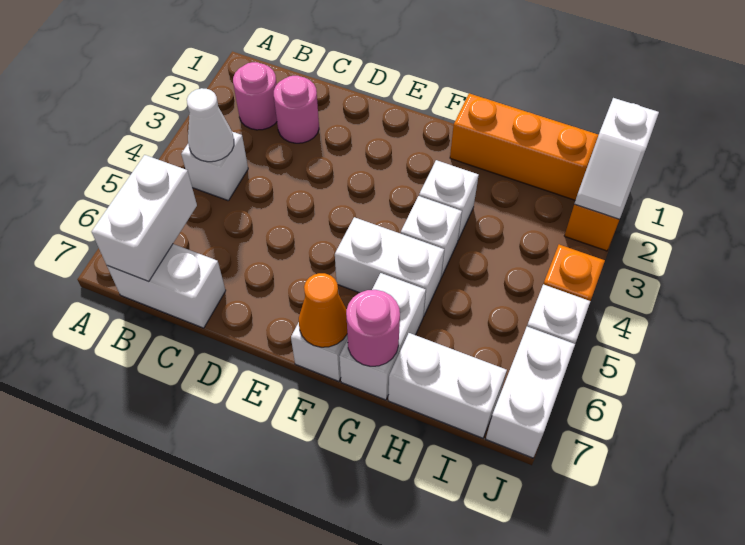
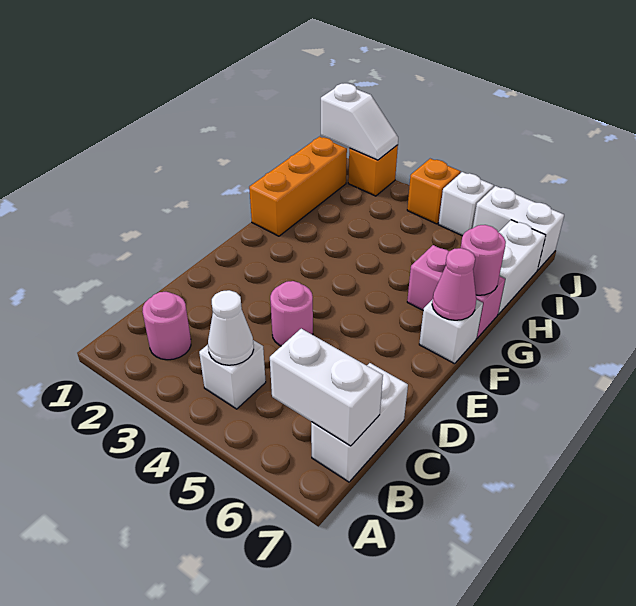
pink 1x1 round brick [274,76,319,143] -> pink 1x1 round brick moved to [270,281,313,346]
white 1x2 brick [335,217,444,317] -> none
orange 1x1 cone [299,273,347,347] -> pink 1x1 cone [432,248,476,320]
white 1x1 brick [419,160,479,240] -> none
white 1x1 brick [401,196,462,278] -> none
white 1x2 brick [339,273,426,400] -> pink 1x2 brick [407,245,505,338]

